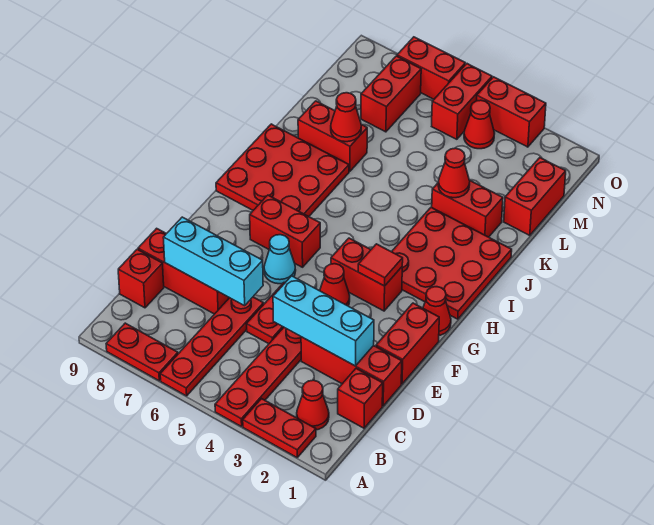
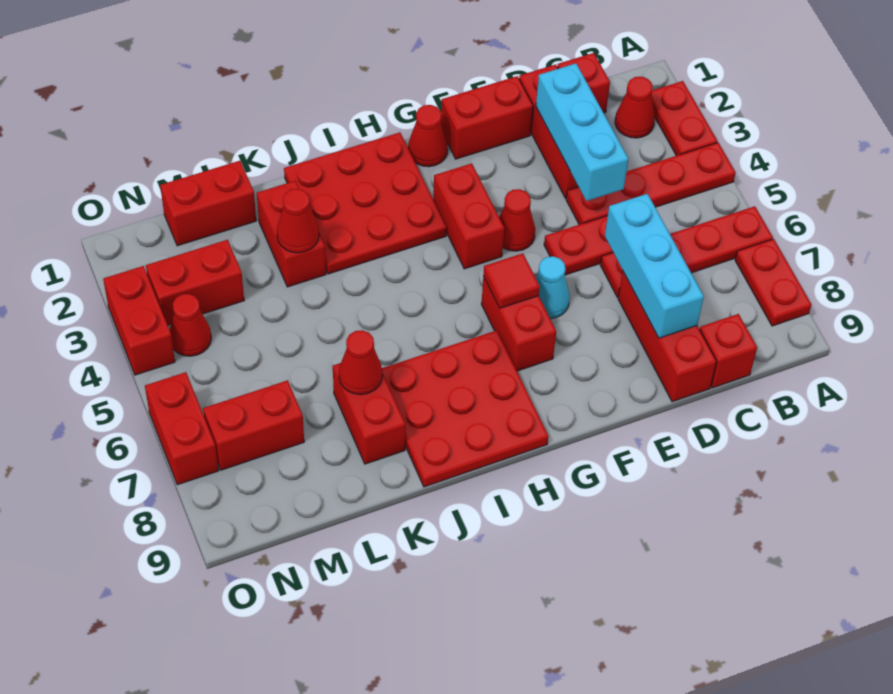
red 1x1 tile [358,244,403,286] -> red 1x1 tile moved to [483,253,540,308]
red 1x2 brick [432,64,492,139] -> red 1x2 brick moved to [146,240,244,325]

